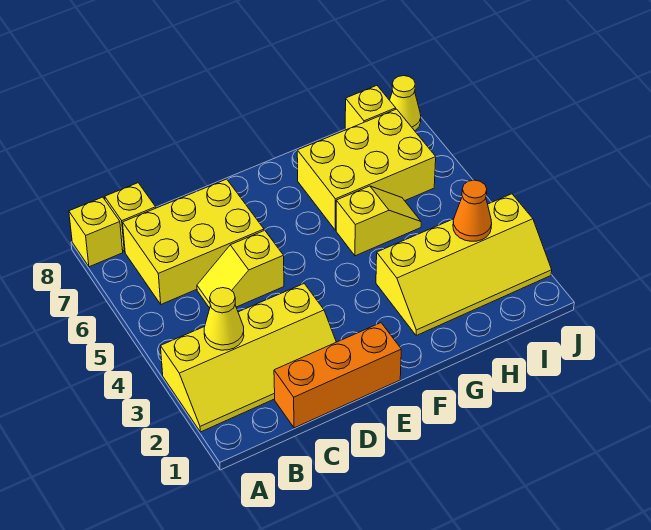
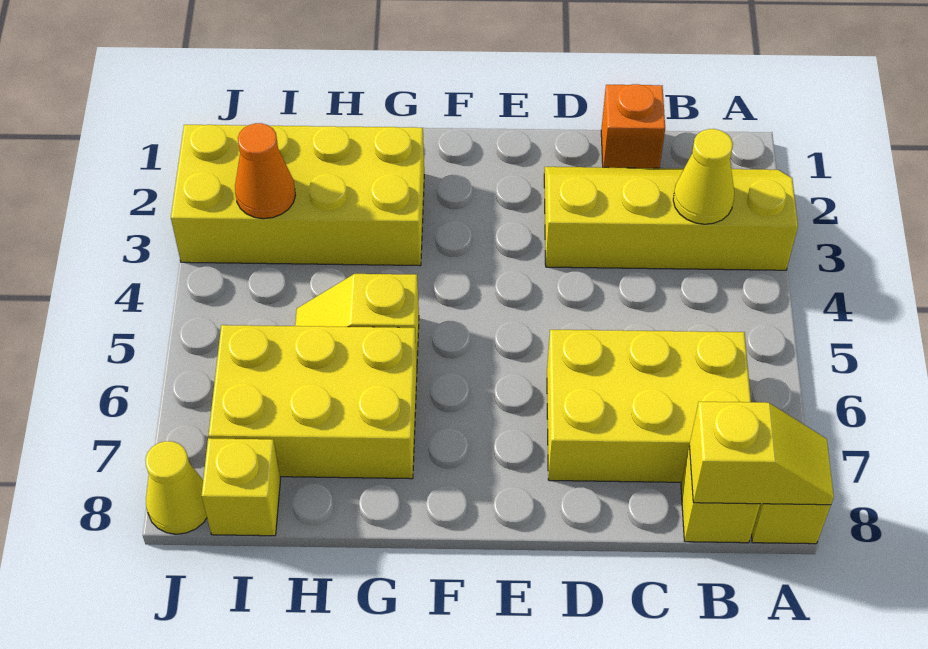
orange 1x3 brick [274,323,401,428] -> orange 1x1 brick [601,84,665,168]
yellow 1x2 slope [197,230,284,308] -> yellow 1x2 slope moved to [689,402,834,505]
yellow 2x4 slope [376,194,552,336] -> yellow 2x4 brick [171,125,424,266]

